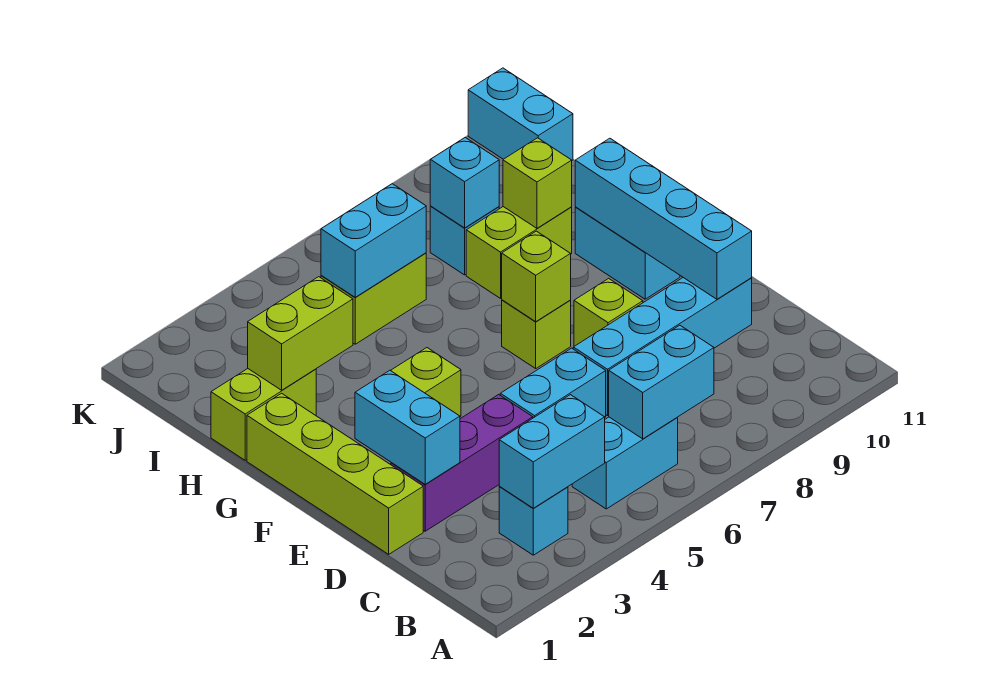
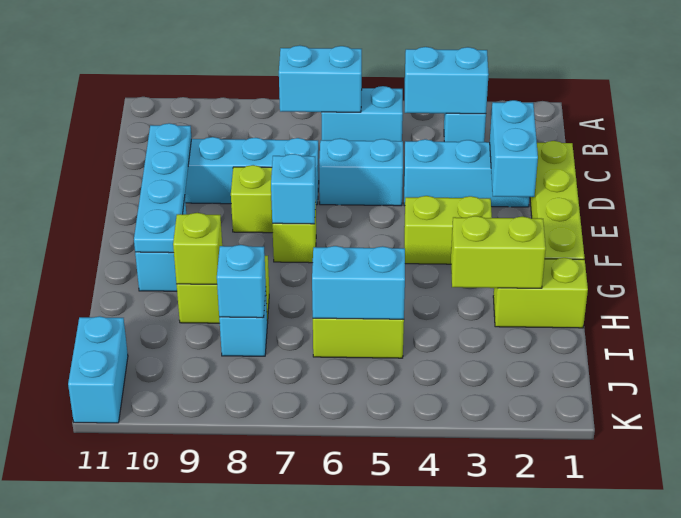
purple 1x3 brick [391,395,533,531] -> cyan 1x3 brick [404,139,530,207]
cyan 1x4 brick [575,138,752,299] -> cyan 1x4 plate [134,123,192,253]
lime 1x1 brick [502,231,571,322] -> cyan 1x1 brick [271,154,316,224]

